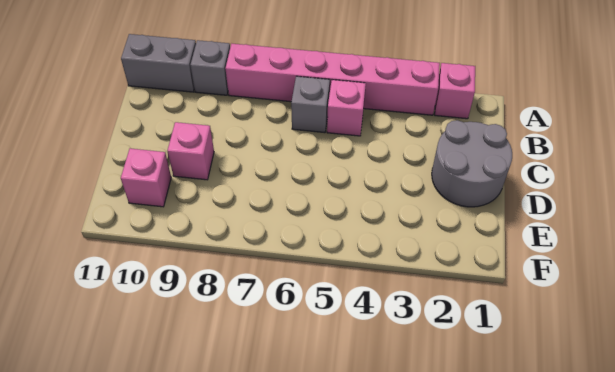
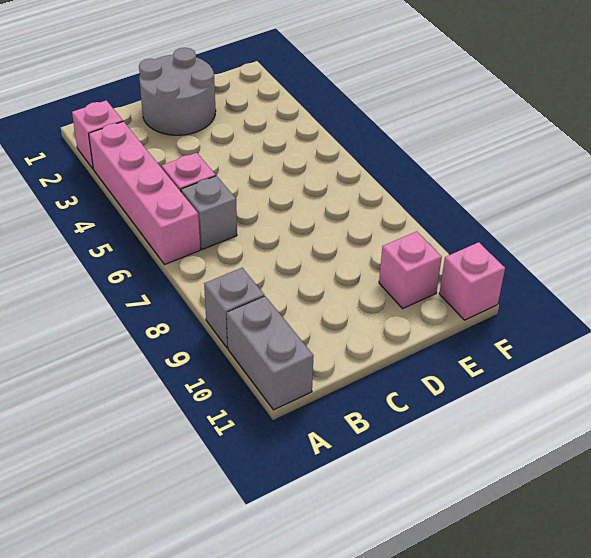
pink 1x6 brick [225,44,440,115] -> pink 1x4 brick [89,121,200,265]
pink 1x1 brick [168,122,214,180] -> pink 1x1 brick moved to [439,242,505,320]

